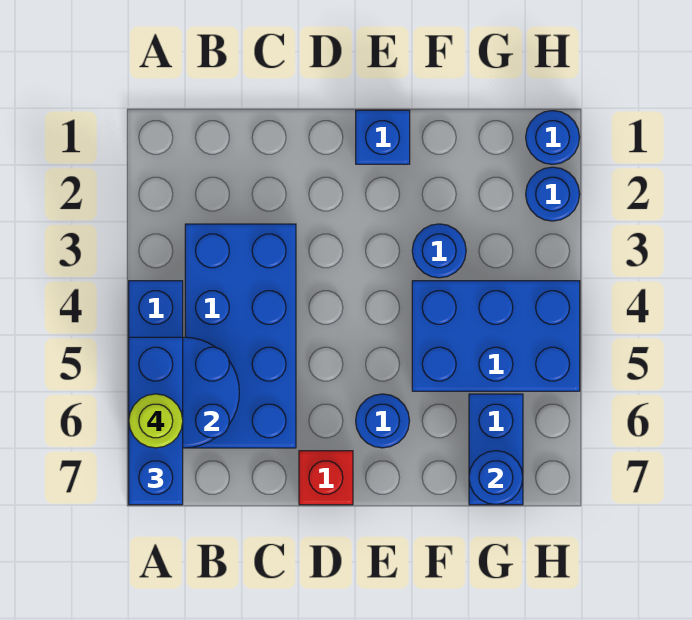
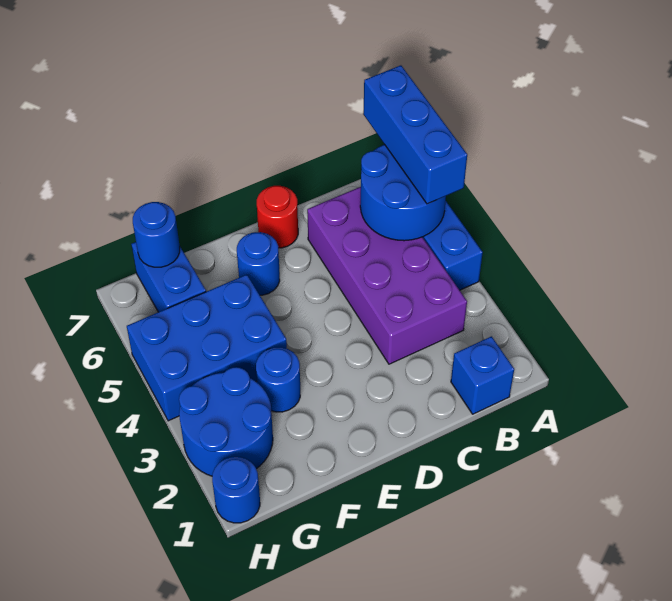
lime 1x1 round brick [129,394,183,448] -> none
blue 2x4 brick [185,224,296,448] -> purple 2x4 brick [307,187,467,364]
red 1x1 brick [299,451,353,505] -> red 1x1 round brick [257,186,298,248]
blue 1x1 brick [356,110,410,164] -> blue 1x1 brick moved to [451,336,514,414]
blue 1x1 round brick [526,167,580,221] -> blue 2x2 round brick [179,367,273,476]

